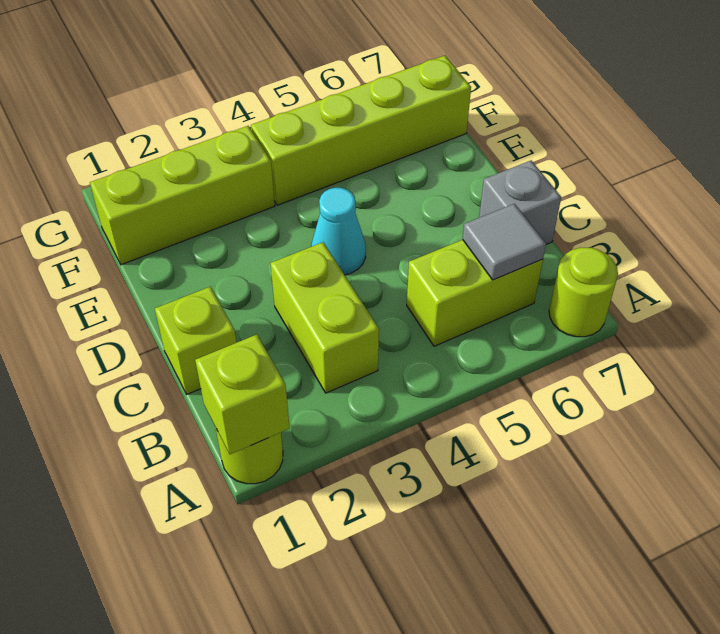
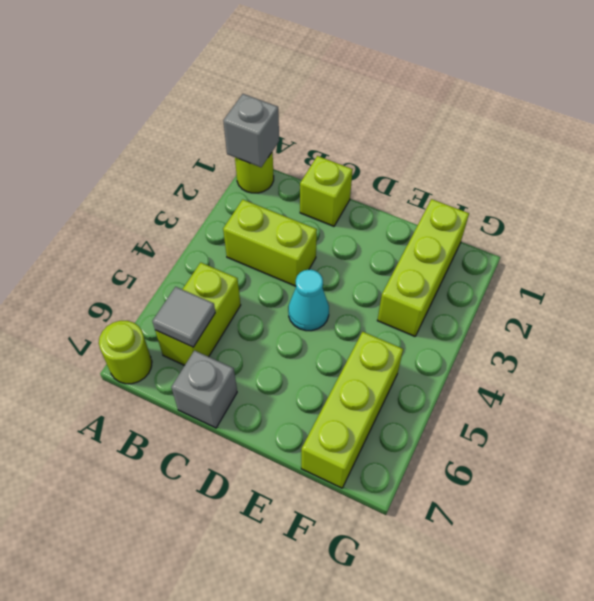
lime 1x1 brick [195,334,290,454] -> grey 1x1 brick [223,94,279,167]
lime 1x4 brick [251,56,471,205] -> lime 1x3 brick [301,332,403,488]

